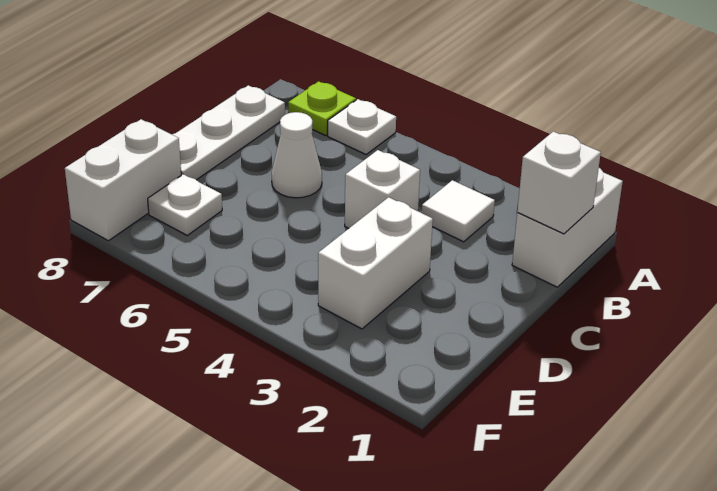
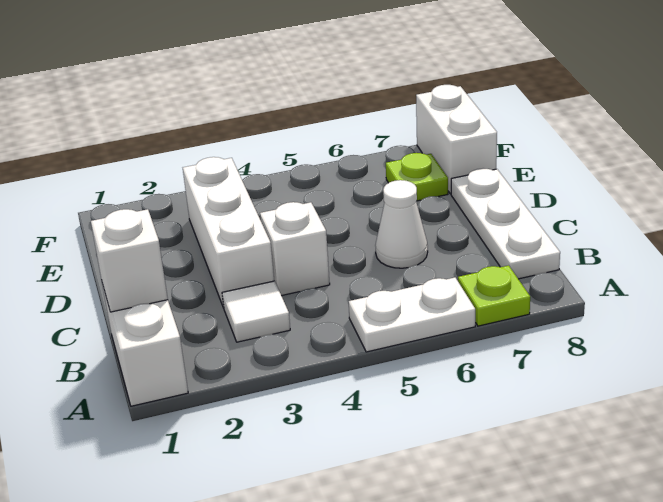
white 1x1 plate [328,99,396,155] -> white 1x2 plate [349,277,475,352]
white 1x2 brick [318,197,433,329] -> white 1x3 brick [183,157,274,308]
white 1x1 plate [148,174,222,235] -> lime 1x1 plate [386,153,448,201]

